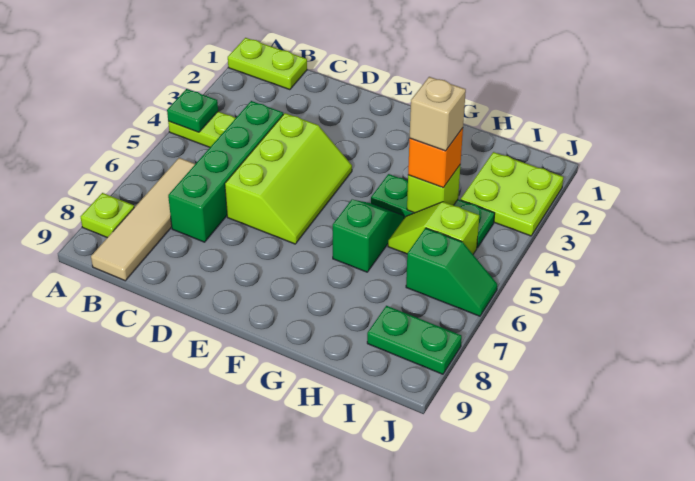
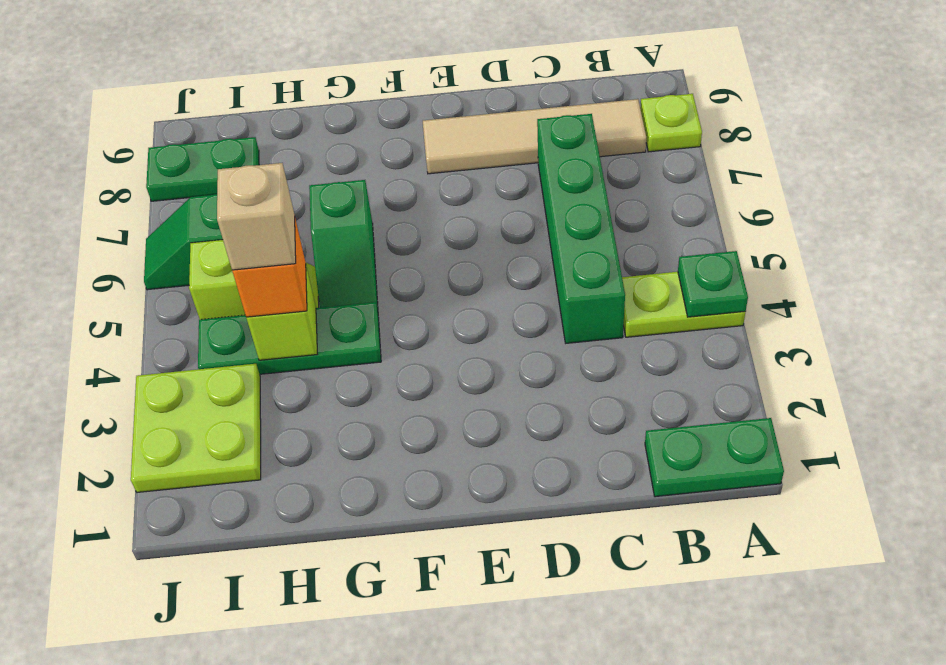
lime 1x2 plate [228,38,307,90] -> green 1x2 plate [645,418,784,497]
tan 1x4 tile [91,158,195,281] -> tan 1x4 tile turned to [423,99,646,174]
lime 2x3 slope [225,113,352,244] -> none

